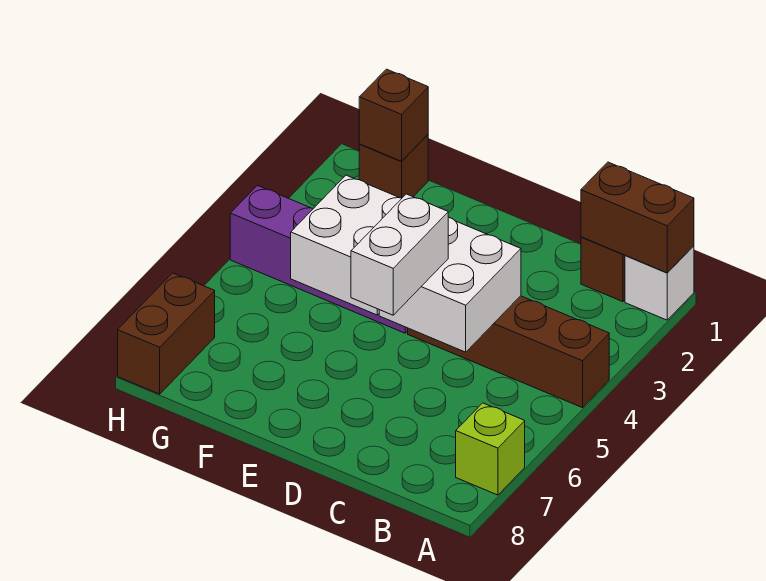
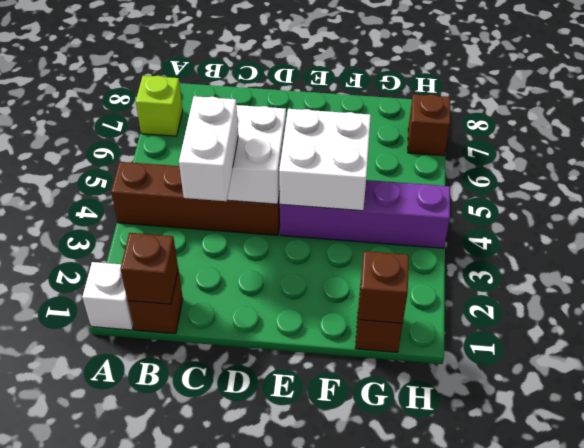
brown 1x2 brick [581,162,694,273] -> brown 1x1 brick [120,233,178,304]
white 1x2 brick [351,194,448,315] -> white 1x2 brick moved to [179,96,238,201]
brown 1x2 brick [118,273,215,394] -> brown 1x1 brick [408,94,450,156]

